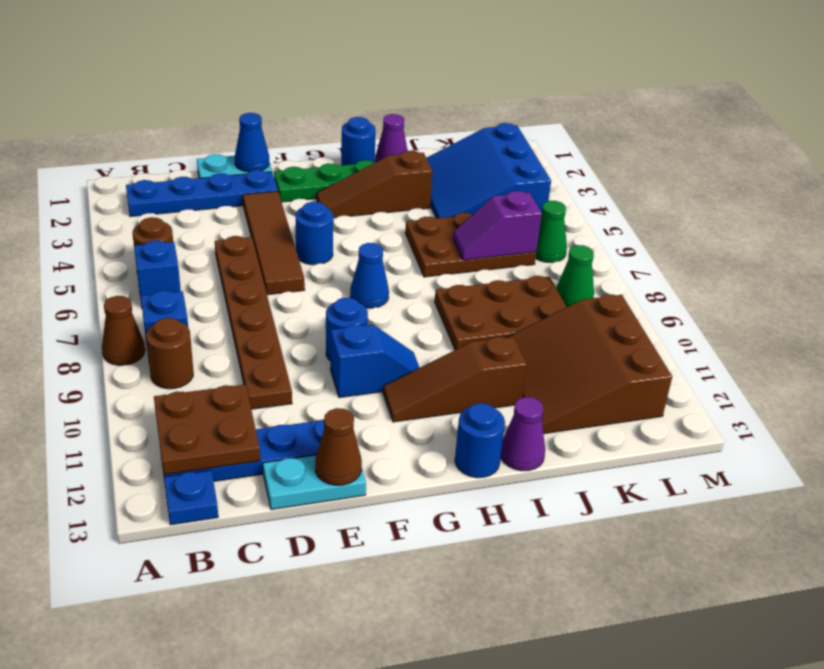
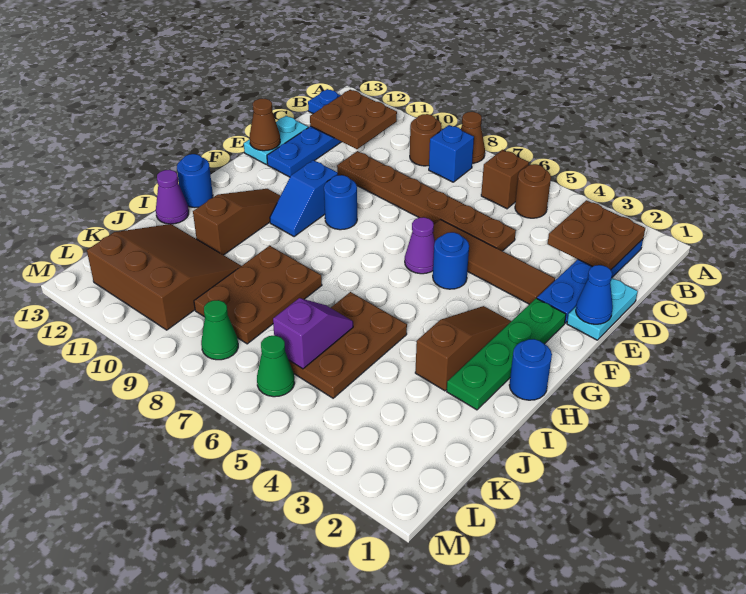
none -> brown 2x2 plate [548,200,645,270]
blue 1x1 brick [134,241,181,306] -> brown 1x1 brick [481,150,529,209]
blue 1x1 cone [350,243,389,308] -> none
purple 1x1 cone [375,114,408,162] -> purple 1x1 cone moved to [405,217,435,274]
blue 3x3 slope [427,123,551,218] -> none

